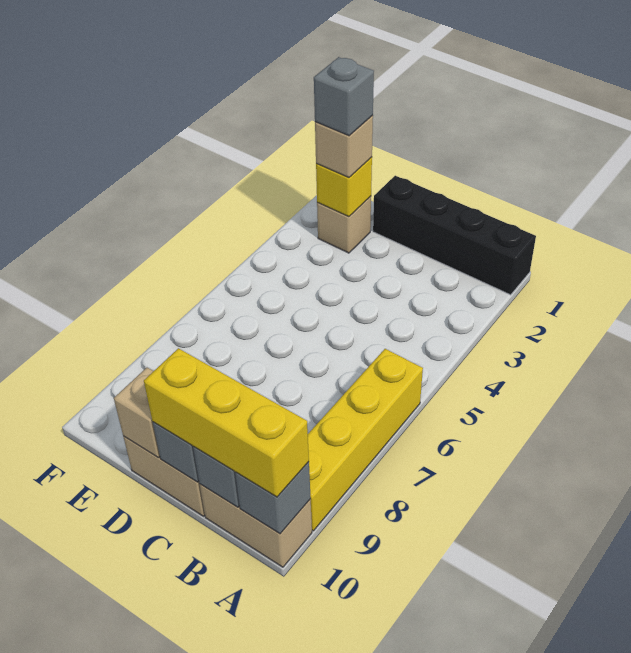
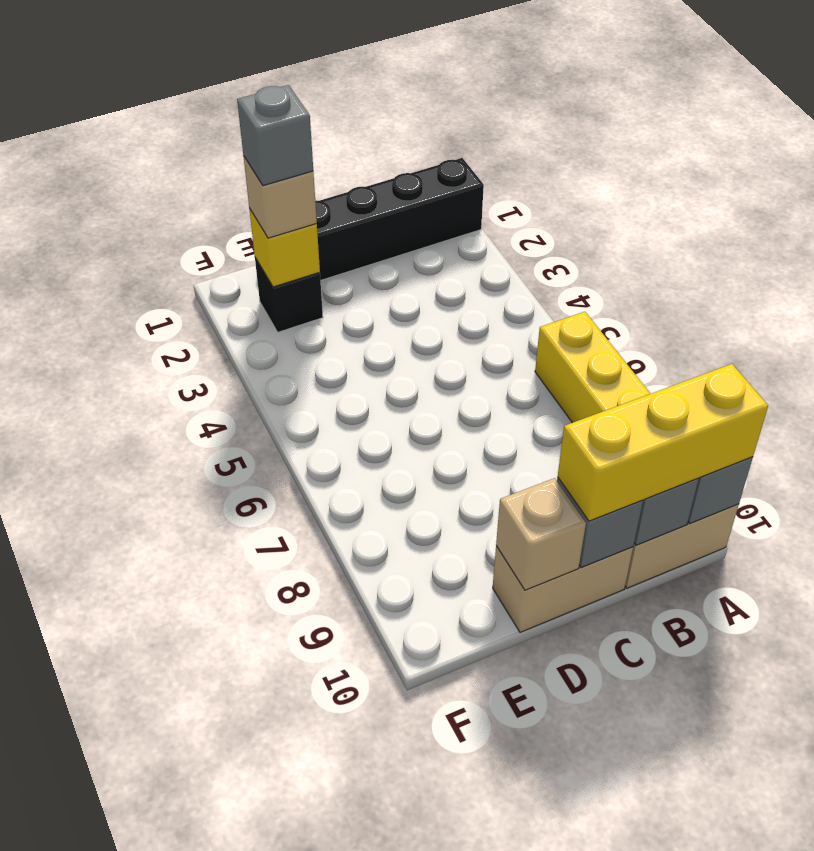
tan 1x1 brick [317,196,371,253] -> black 1x1 brick [255,258,323,332]

